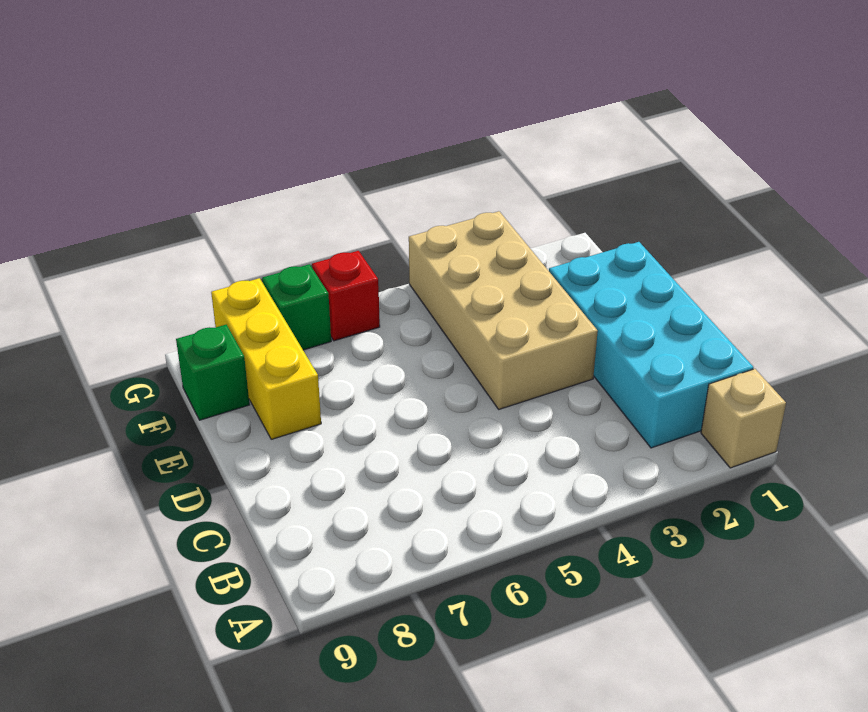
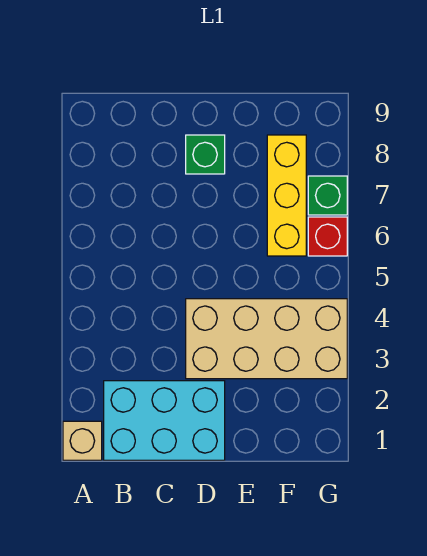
cyan 2x4 brick [549,242,754,448] -> cyan 2x3 brick [104,381,225,460]
yellow 1x3 brick [211,278,321,439] -> yellow 1x3 brick turned to [267,135,306,256]
green 1x1 brick [176,325,250,420] -> green 1x1 brick moved to [186,135,225,174]

